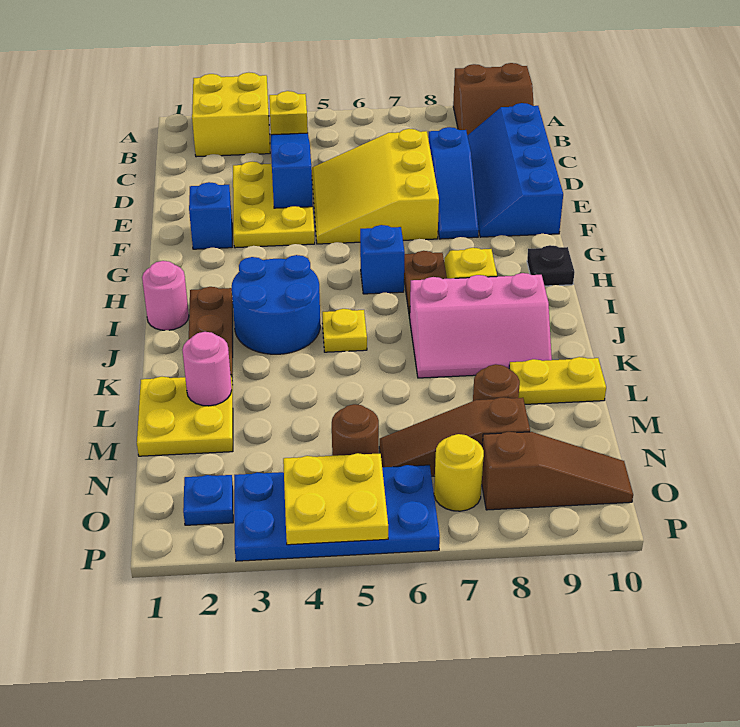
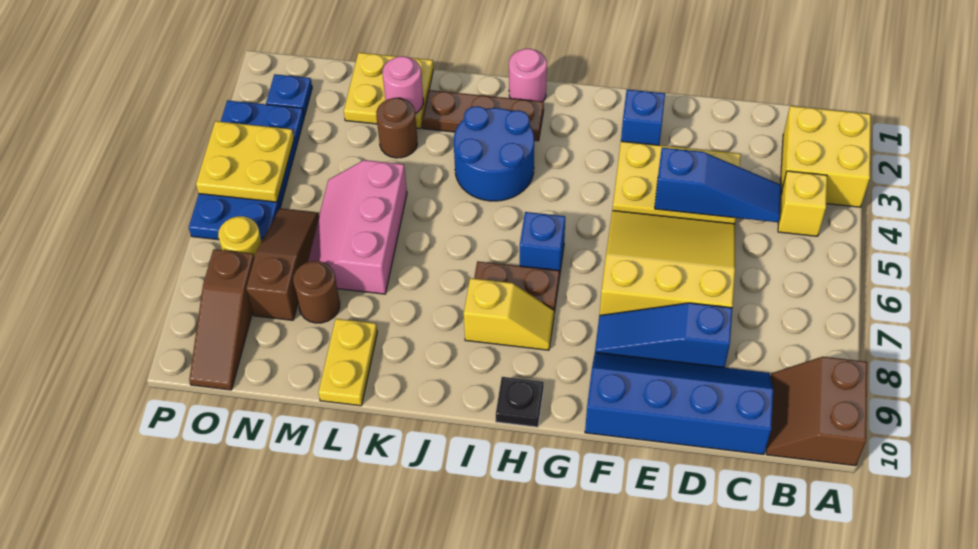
yellow 1x1 plate [322,309,367,352] -> none
pink 2x3 slope [410,273,552,378] -> pink 2x3 slope moved to [308,160,407,294]
brown 1x1 round brick [332,404,379,456] -> brown 1x1 round brick moved to [376,98,417,158]

